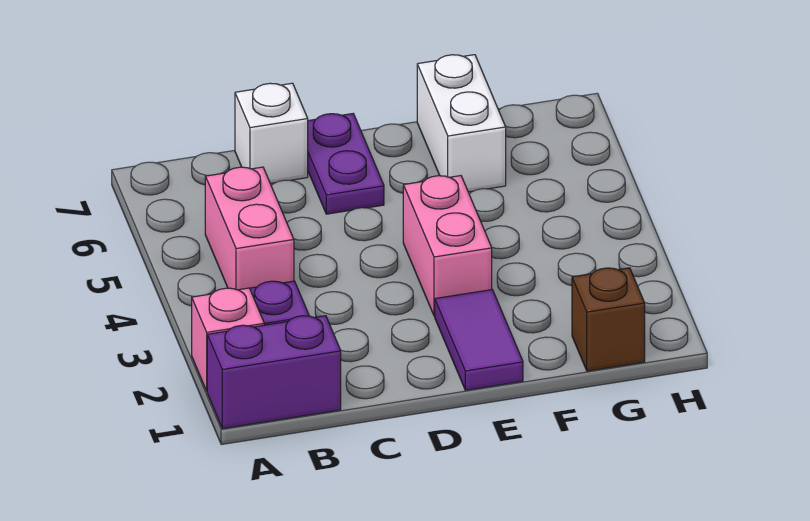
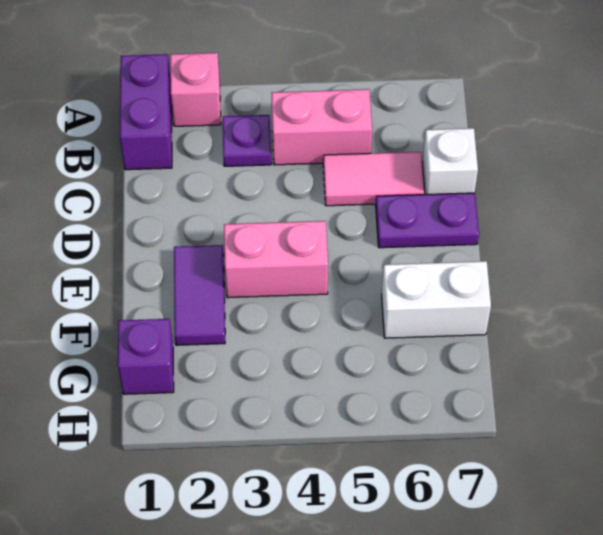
none -> pink 1x2 tile [323,152,424,206]
purple 1x2 tile [435,290,523,390] -> purple 1x2 tile turned to [174,245,225,345]
brown 1x1 brick [572,268,645,371] -> purple 1x1 brick [118,319,174,394]

